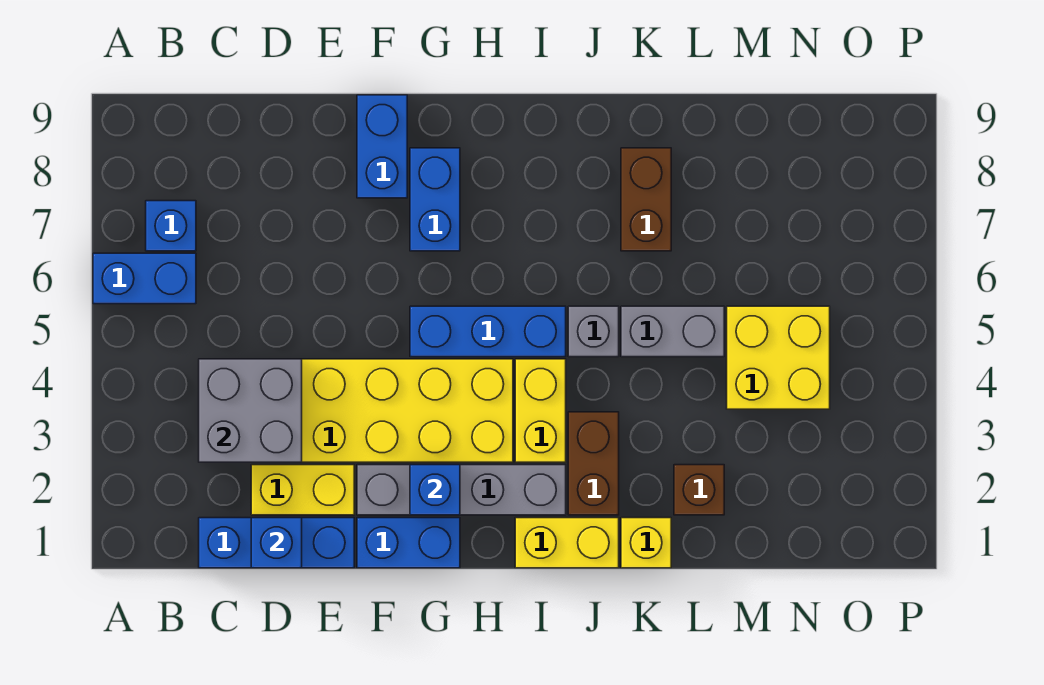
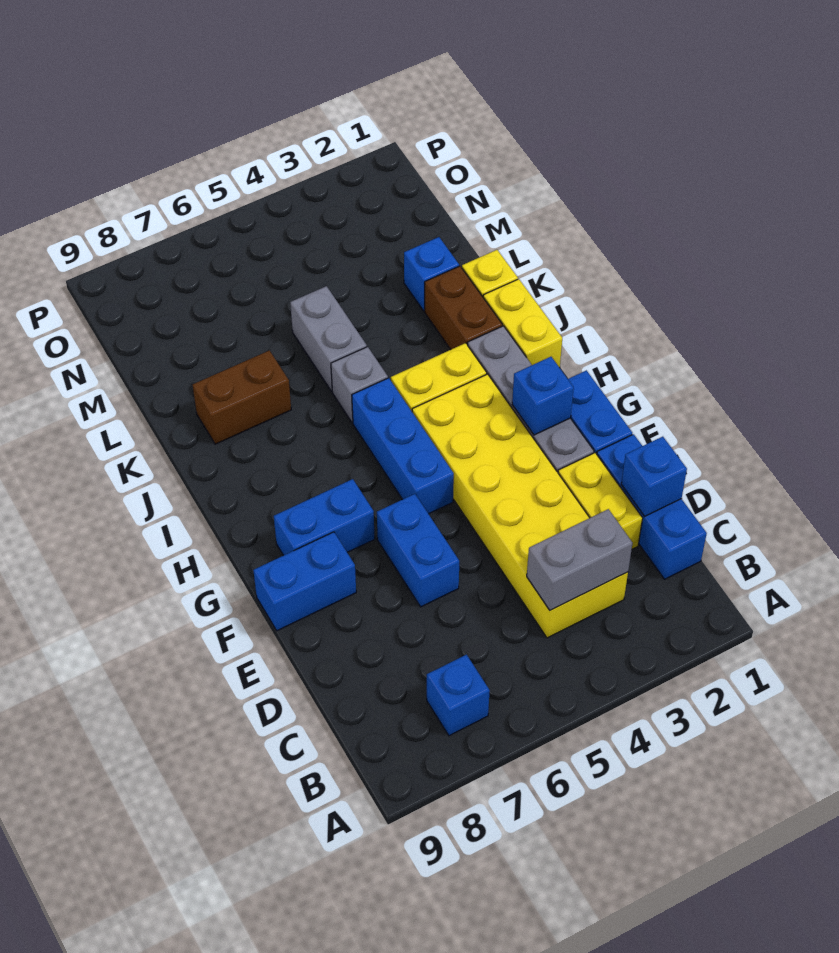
blue 1x2 brick [93,253,196,304] -> blue 1x2 brick moved to [377,494,459,607]
grey 2x2 brick [199,359,302,462] -> grey 1x2 brick [527,509,633,610]
brown 1x2 brick [568,412,619,515] -> brown 1x2 brick turned to [425,266,503,350]
brown 1x1 brick [674,465,724,515] -> blue 1x1 brick [404,237,459,311]
yellow 2x2 brick [727,306,830,409] -> none

